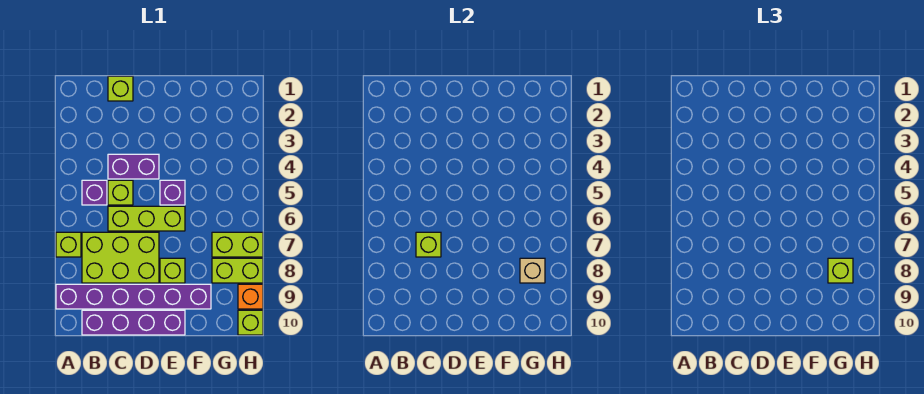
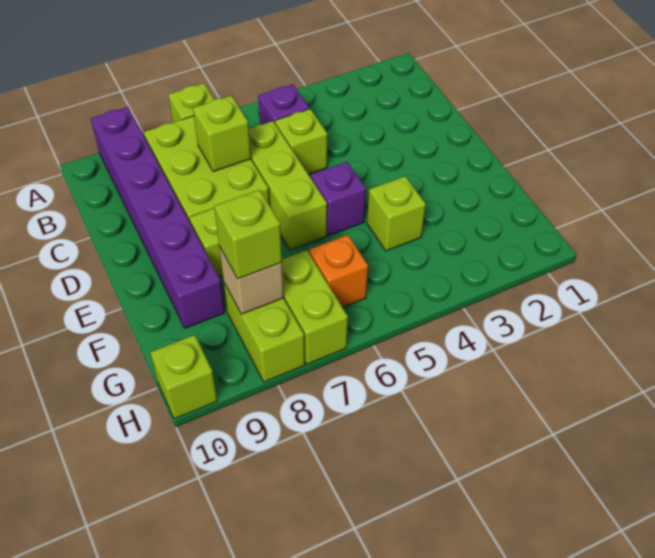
purple 1x4 brick [82,310,185,335] -> none
lime 1x1 brick [108,76,133,101] -> lime 1x1 brick moved to [367,176,426,251]
purple 1x2 brick [108,154,159,179] -> none
orange 1x1 brick [238,284,263,309] -> orange 1x1 brick moved to [309,235,368,307]

